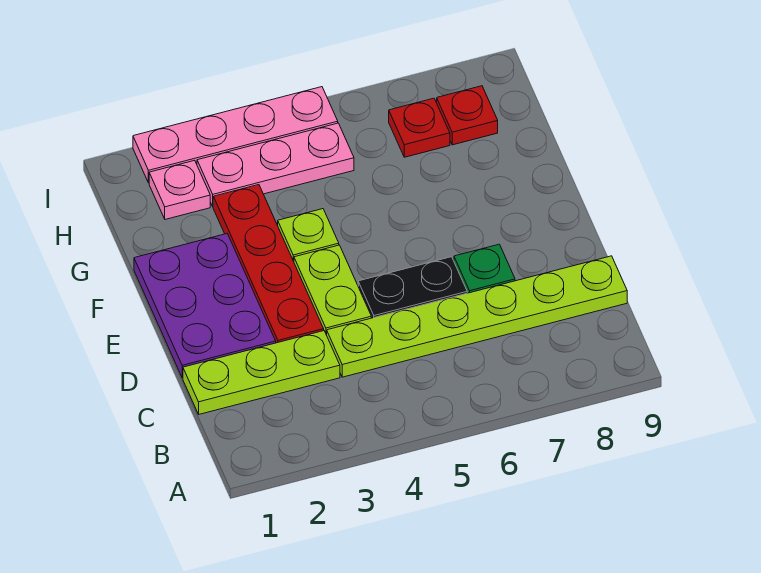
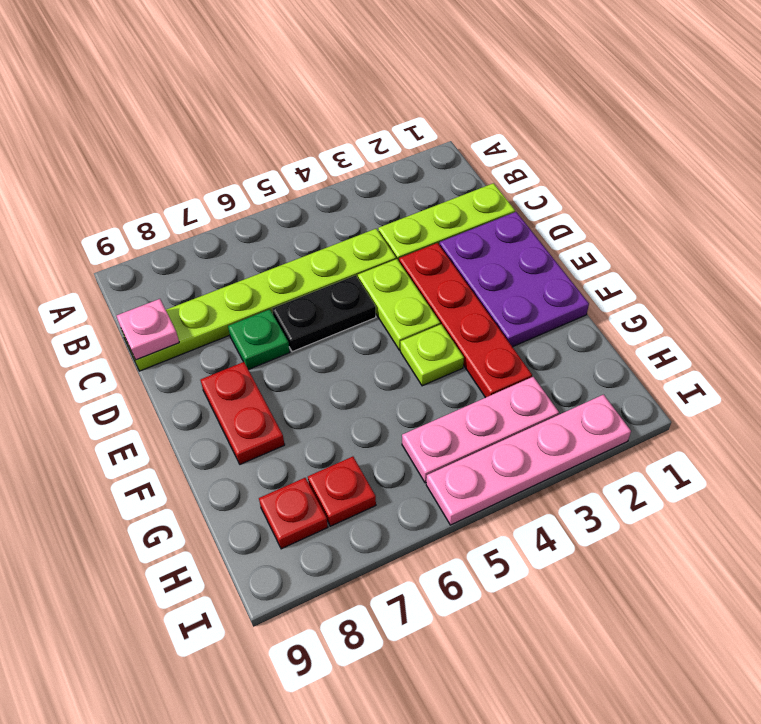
none -> red 1x2 plate [201,362,285,464]
pink 1x1 plate [149,160,210,219] -> pink 1x1 plate moved to [117,299,179,360]

